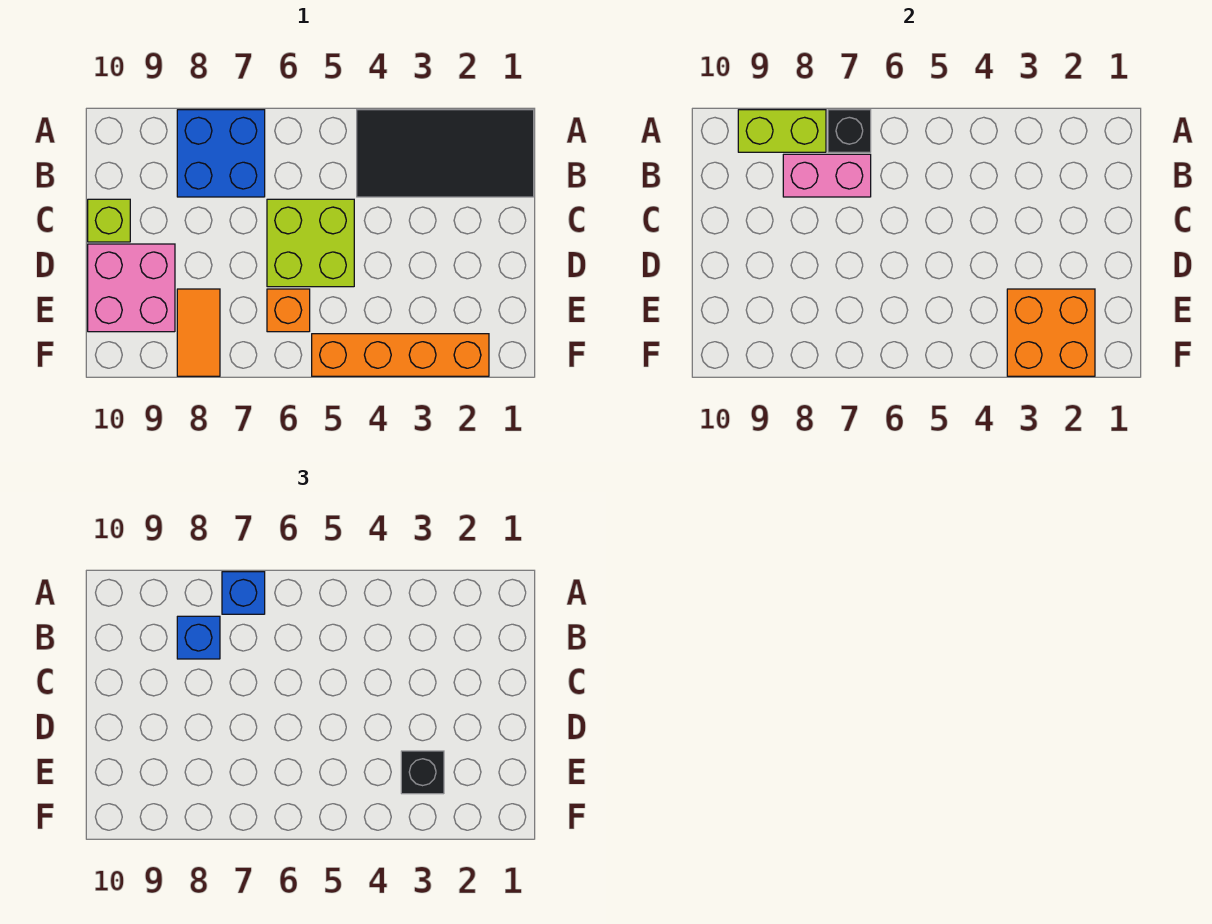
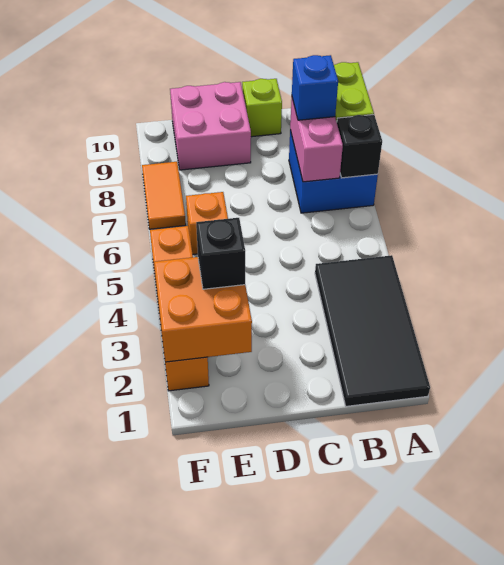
blue 1x1 brick [222,572,265,614] -> none
lime 2x2 brick [267,199,354,287] -> none
orange 1x2 tile [177,289,220,376] -> orange 1x2 tile turned to [142,162,186,229]

